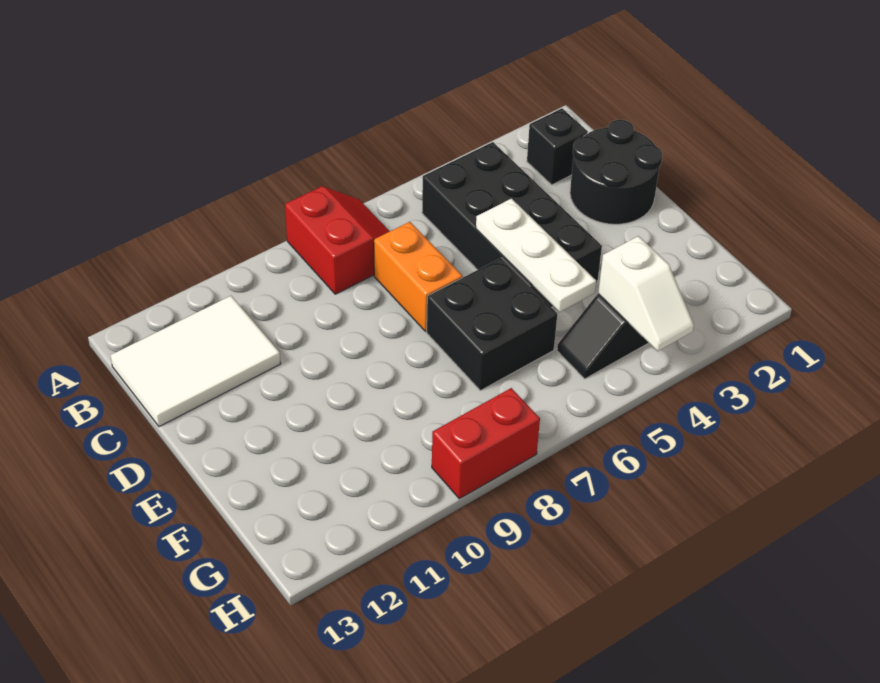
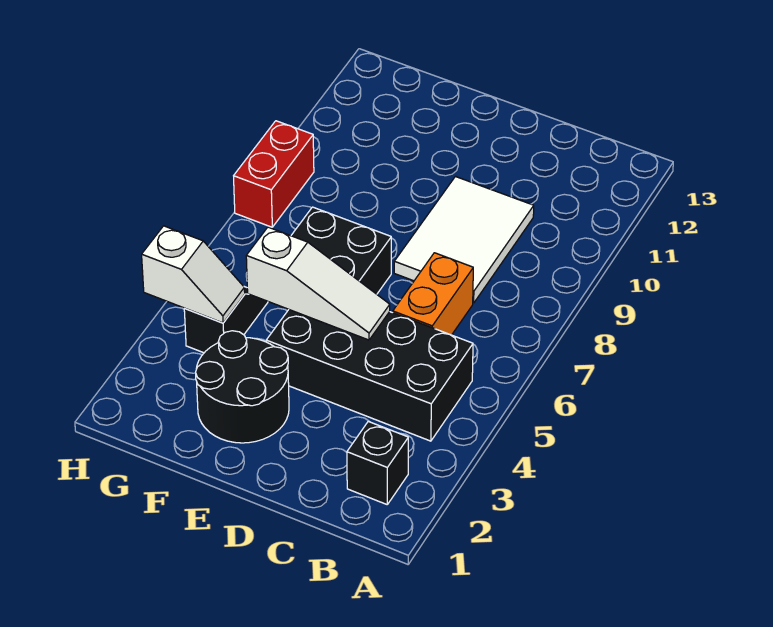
red 2x2 slope [285,186,390,294] -> none
white 2x3 tile [110,296,281,427] -> white 2x3 tile moved to [394,177,534,303]
black 2x2 round brick [570,120,662,224] -> black 2x2 round brick moved to [196,331,289,443]
orange 1x2 brick [374,222,463,331] -> orange 1x2 brick turned to [393,253,473,335]
white 1x3 plate [476,199,596,312] -> white 1x3 slope [246,227,390,340]
white 1x2 slope [598,236,694,351] -> white 1x2 slope turned to [142,226,245,323]

